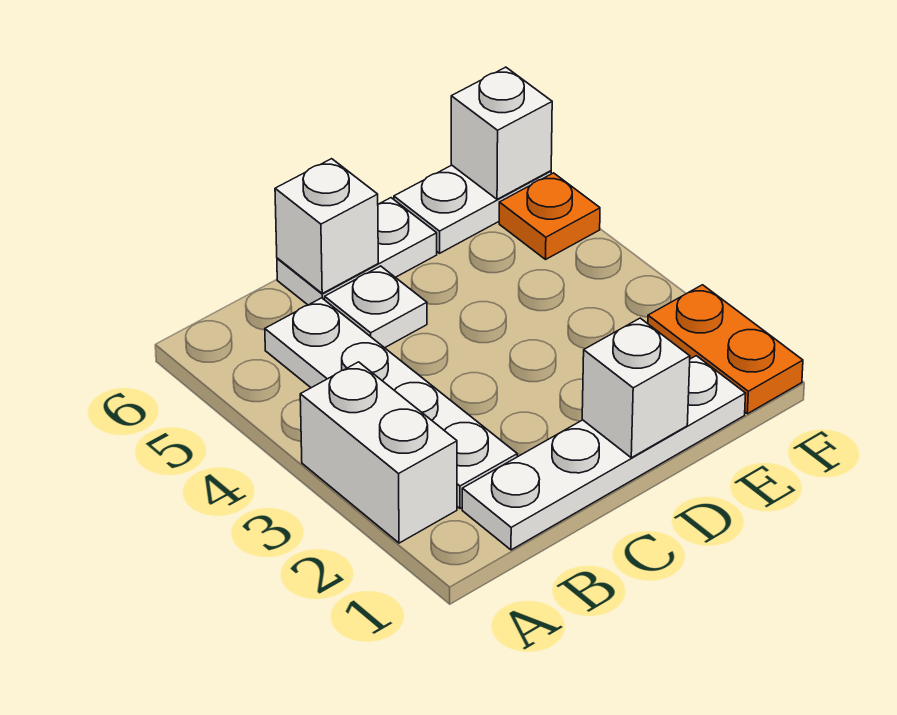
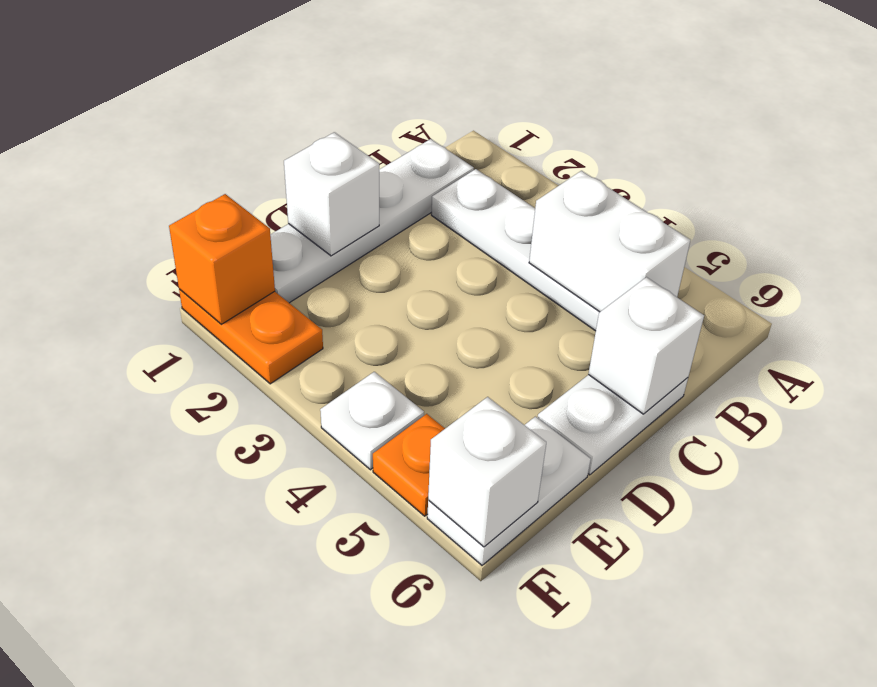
white 1x2 brick [300,362,457,543] -> white 1x2 brick moved to [529,171,690,312]
white 1x1 plate [325,266,427,348] -> white 1x1 plate moved to [320,372,424,470]
none -> orange 1x1 brick [169,194,275,324]

